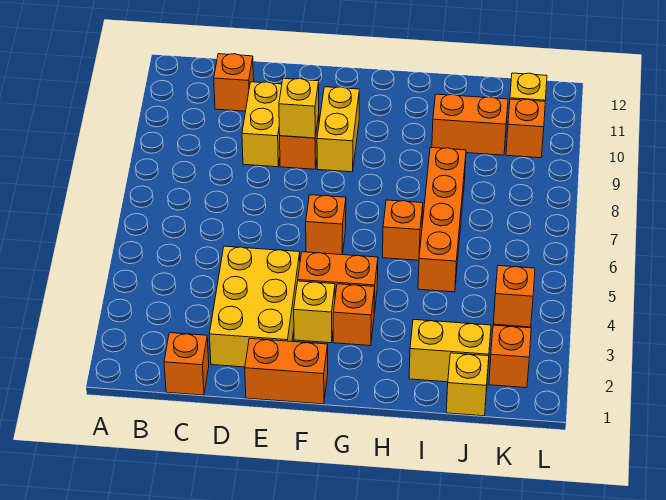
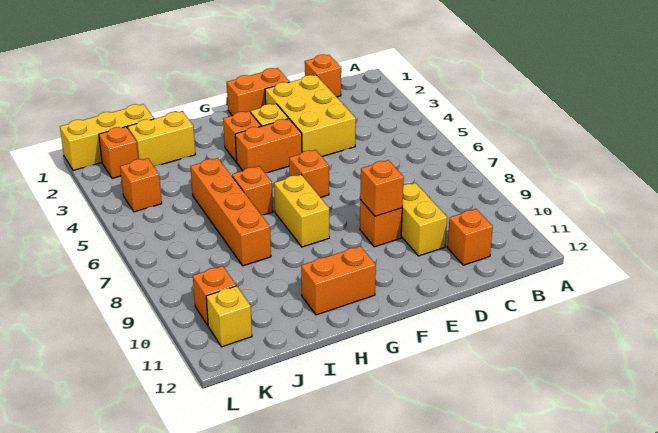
yellow 1x1 brick [279,78,319,138] -> orange 1x1 brick [360,160,404,216]
yellow 1x2 brick [317,87,359,172] -> yellow 1x2 brick moved to [274,175,329,247]
orange 1x2 brick [432,94,508,155] -> orange 1x2 brick moved to [301,246,376,315]
yellow 1x1 brick [446,353,489,416] -> yellow 1x3 brick [60,104,154,170]

